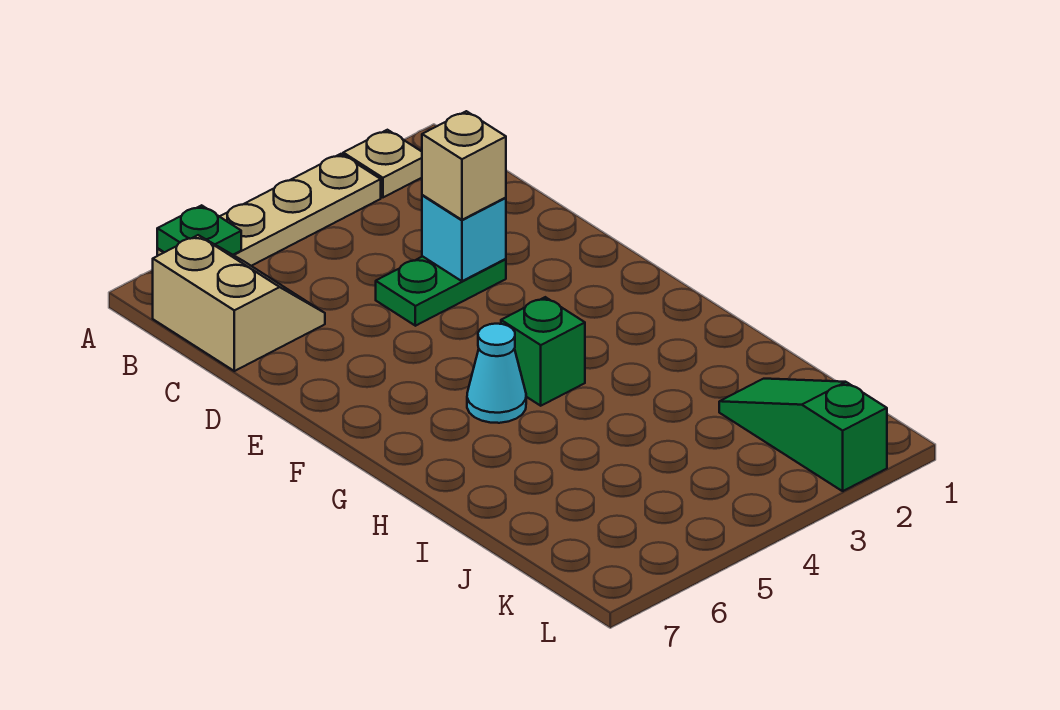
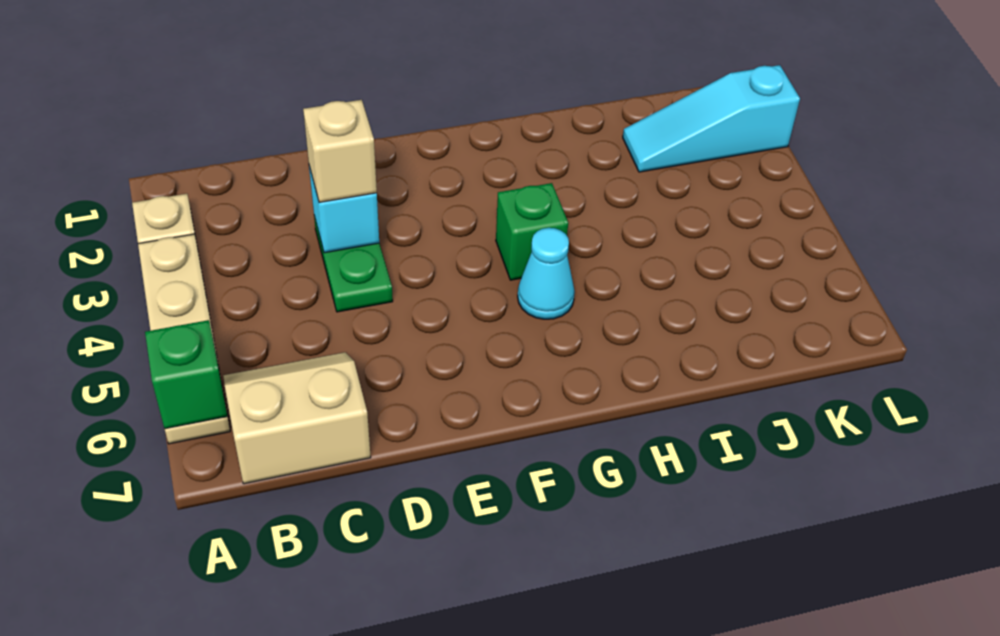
green 1x1 plate [157,205,241,255] -> green 1x1 brick [145,320,227,429]
green 1x3 slope [719,379,887,491] -> cyan 1x3 slope [623,65,800,172]

